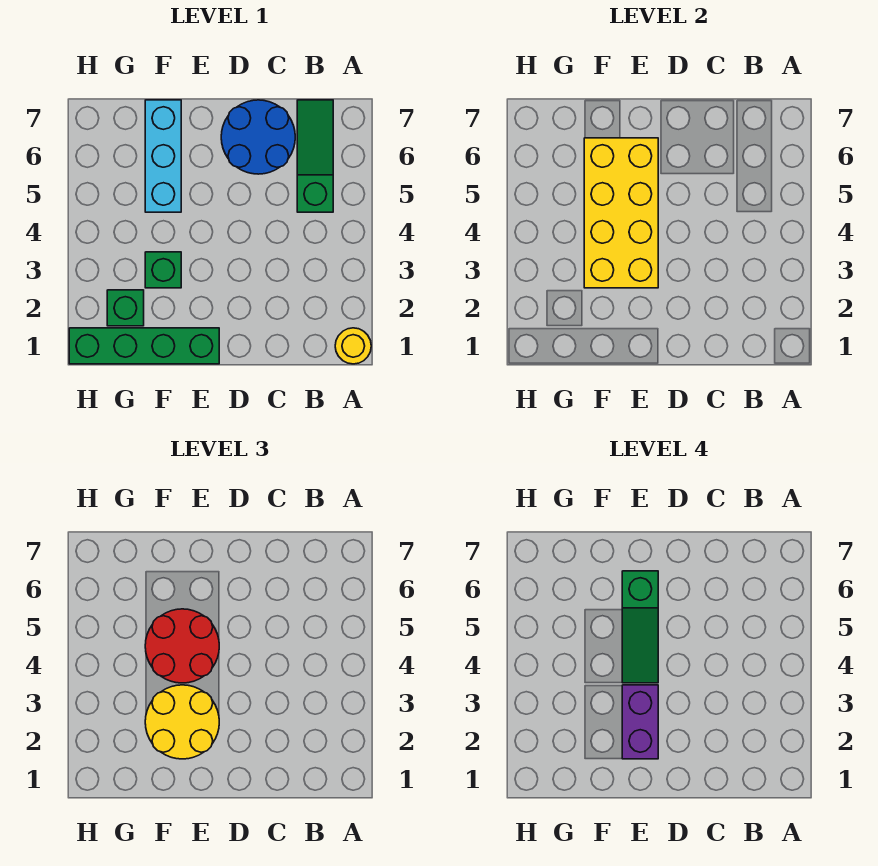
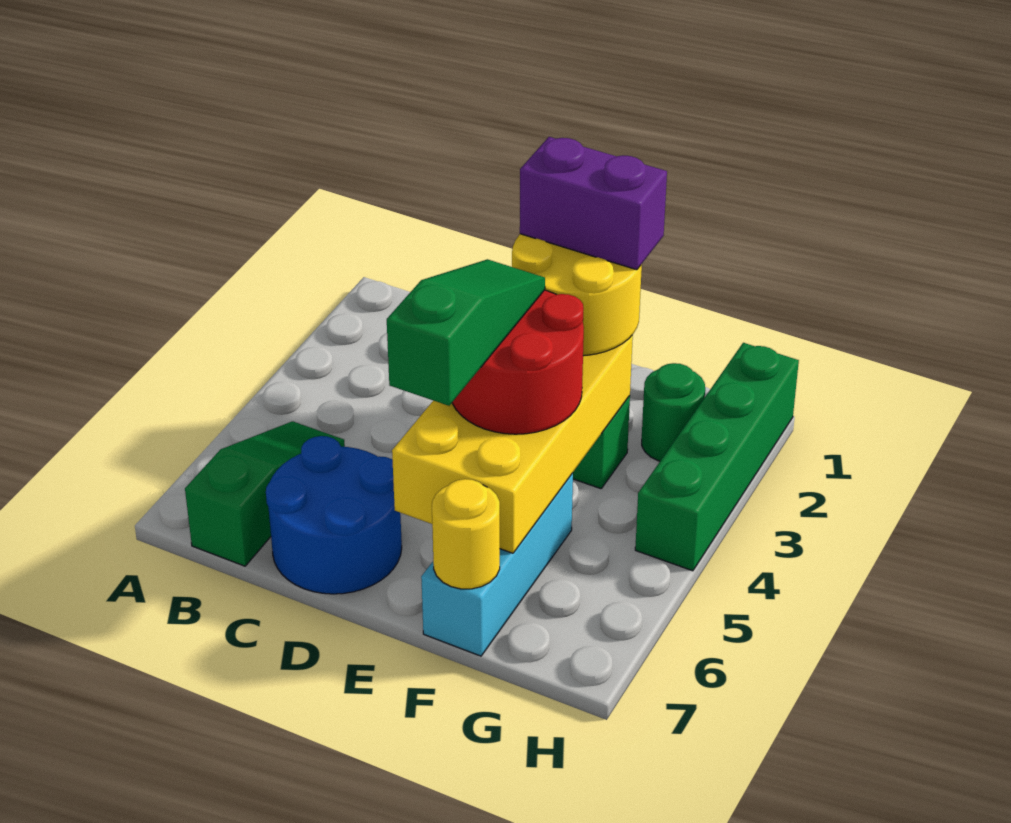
yellow 1x1 round brick [335,328,371,364] -> yellow 1x1 round brick moved to [432,479,500,589]
green 1x3 slope [297,100,333,212] -> green 1x3 slope turned to [185,421,345,566]
green 1x4 brick [69,328,219,364] -> green 1x4 brick turned to [635,343,799,571]
purple 1x2 brick [622,685,658,759] -> purple 1x2 brick turned to [520,137,667,270]
green 1x1 brick [107,290,144,326] -> green 1x1 round brick [642,363,705,461]

